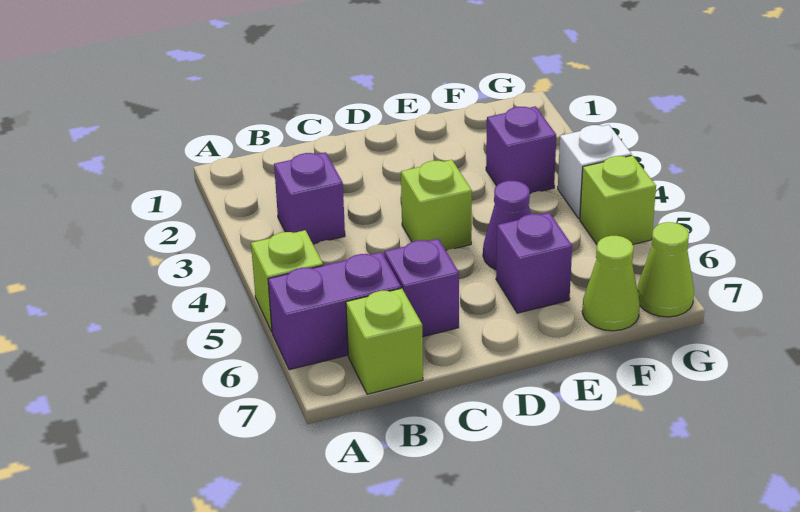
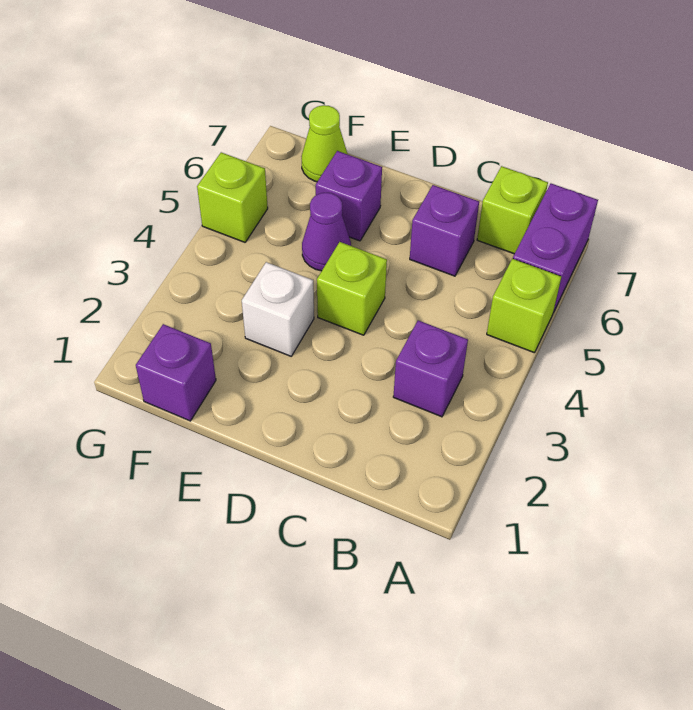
purple 1x2 brick [268,252,401,370] -> purple 1x2 brick turned to [513,184,598,313]
purple 1x1 brick [486,106,556,194] -> purple 1x1 brick moved to [136,324,216,421]
white 1x1 brick [558,125,631,219] -> white 1x1 brick moved to [242,262,314,356]
lime 1x1 cone [637,222,694,317] -> none

